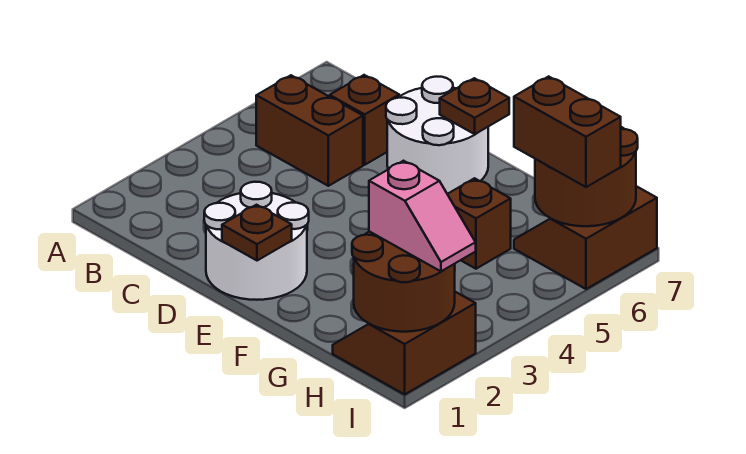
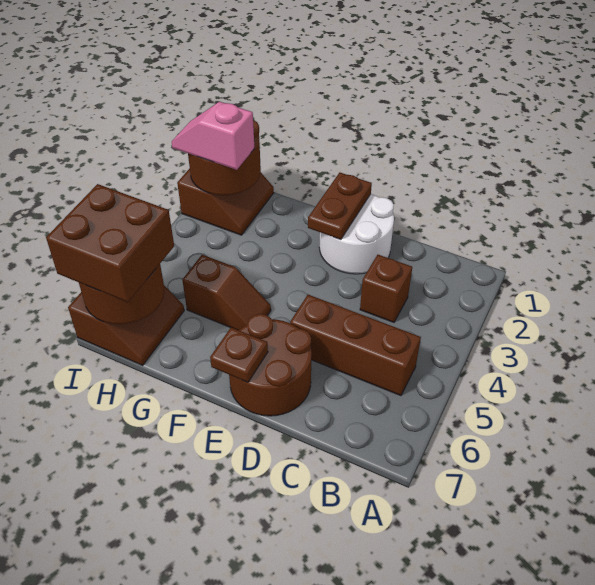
brown 1x2 brick [256,75,363,186] -> brown 1x3 brick [290,295,421,396]
brown 1x1 brick [330,75,399,165] -> brown 1x1 brick moved to [360,255,412,322]
white 2x2 round brick [386,77,488,194] -> brown 2x2 round brick [229,314,312,416]
brown 1x1 plate [222,205,292,261] -> brown 1x2 plate [308,173,372,240]
brown 1x2 brick [514,76,621,187] -> brown 2x2 brick [46,184,174,302]

